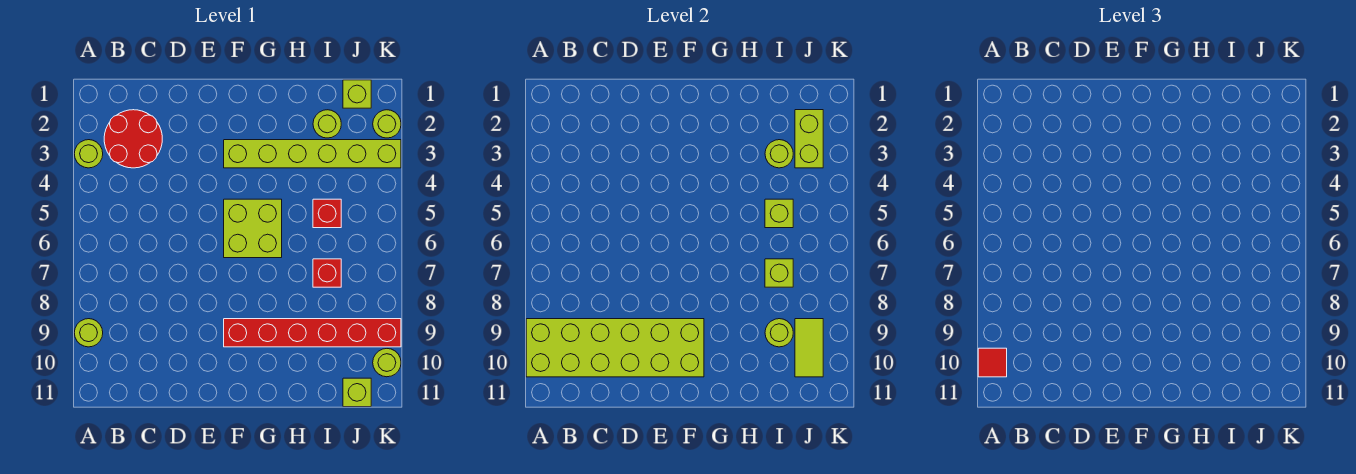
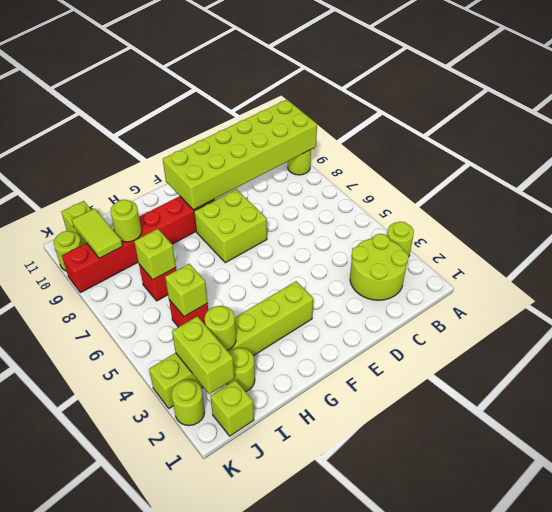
red 1x1 tile [978,348,1007,377] -> none
red 2x2 round brick [104,110,162,168] -> lime 2x2 round brick [350,234,409,300]
lime 2x2 brick [224,199,282,258] -> lime 2x2 brick moved to [194,189,267,263]

